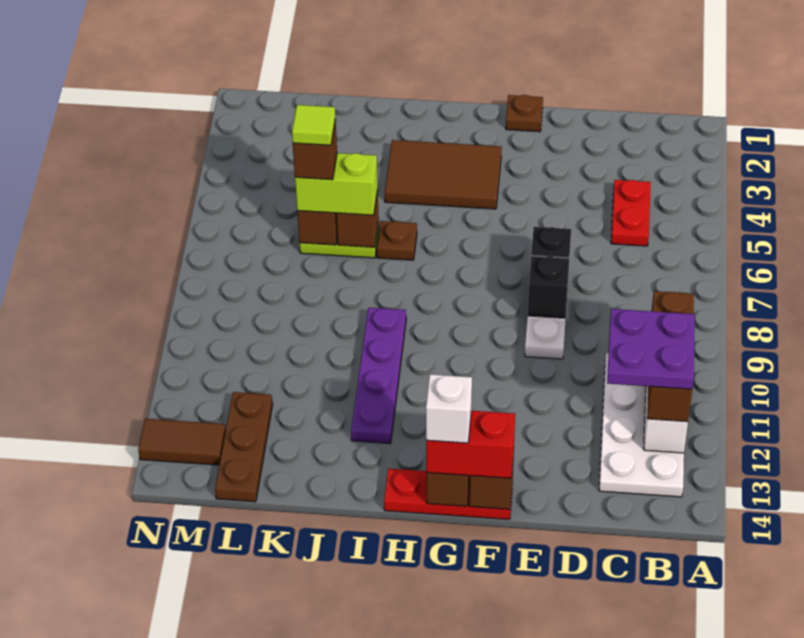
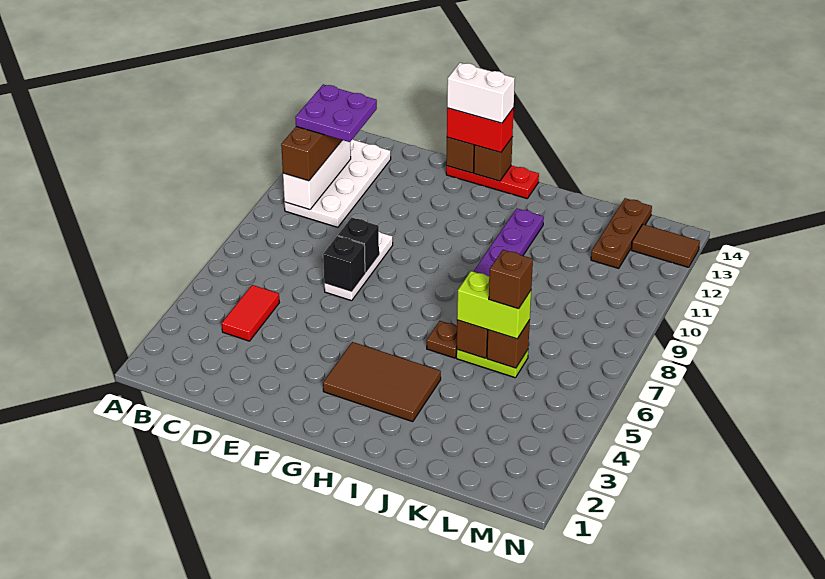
red 1x2 plate [611,180,651,246] -> red 1x2 tile [222,285,279,341]
brown 1x1 plate [506,95,543,132] -> none
white 1x1 brick [426,374,472,443] -> white 1x2 brick [447,63,515,123]
lime 1x1 tile [292,105,336,145] -> none

